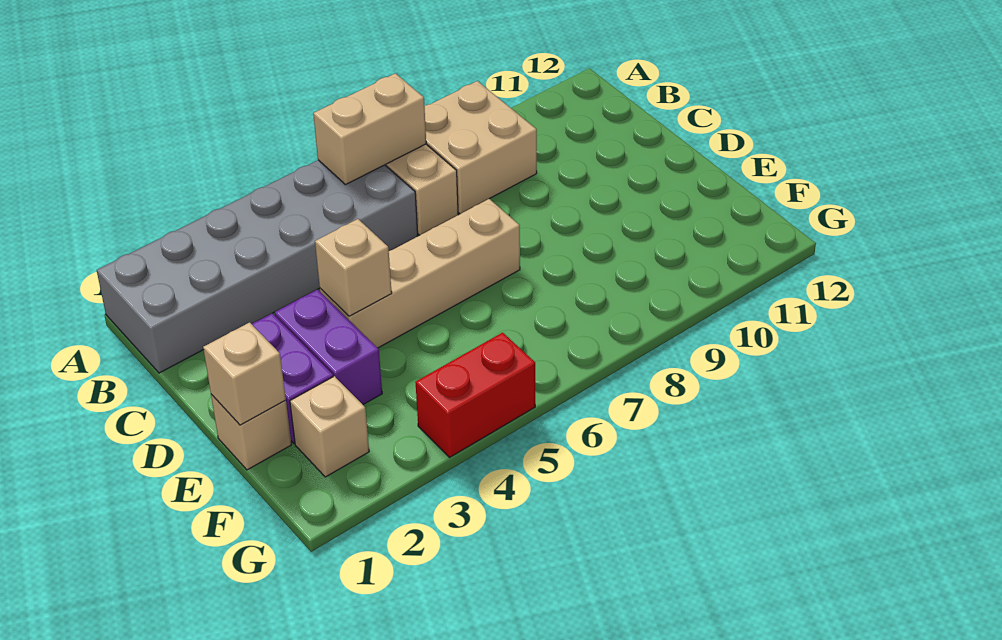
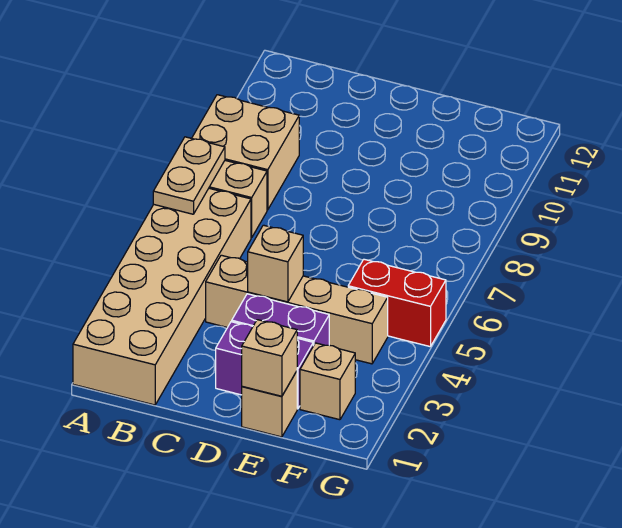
grey 2x6 brick [97,160,418,373] -> tan 2x6 brick [73,188,251,405]
tan 1x2 brick [313,73,426,185] -> tan 1x2 plate [153,137,225,214]
tan 1x4 brick [320,199,520,348] -> tan 1x4 brick turned to [206,255,388,364]
red 1x2 brick [415,333,535,457] -> red 1x2 brick turned to [348,259,446,347]

